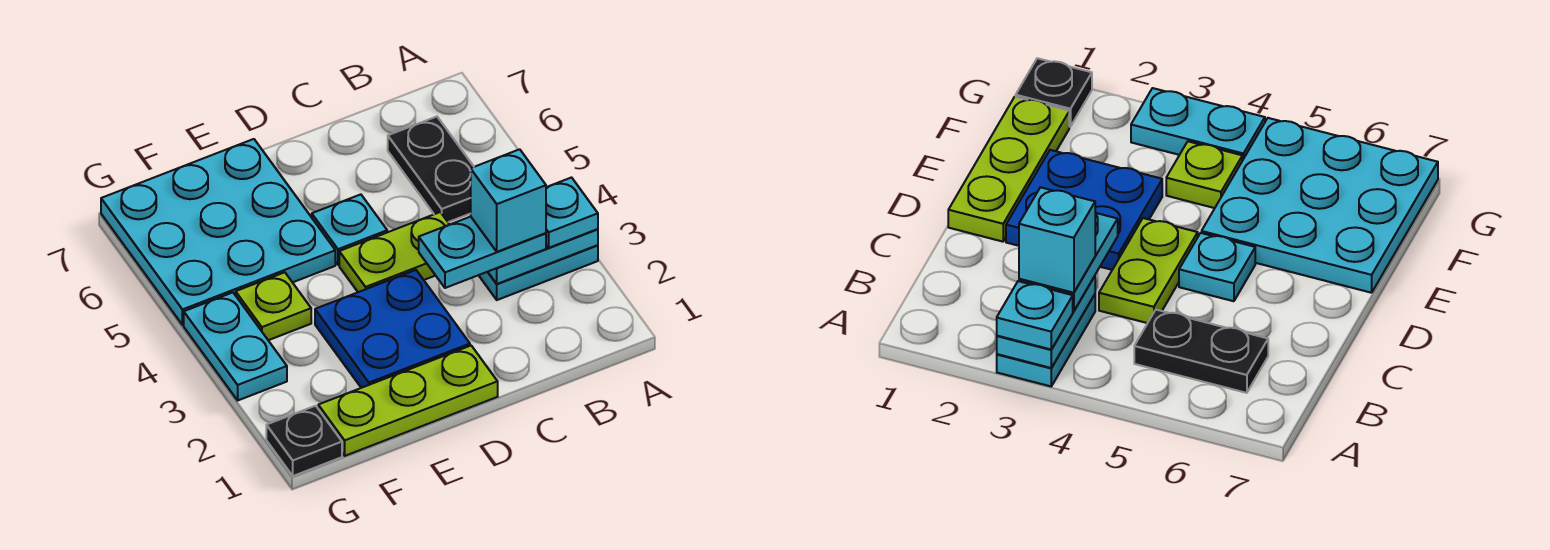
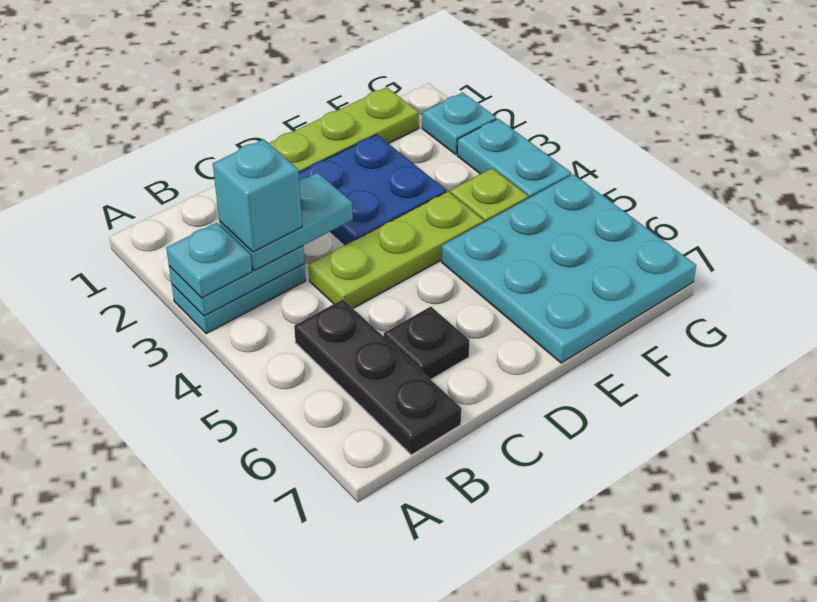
black 1x2 plate [388,117,474,222] -> black 1x3 plate [294,299,461,455]
lime 1x2 plate [339,212,450,292] -> lime 1x3 plate [309,192,484,308]
cyan 1x1 plate [312,194,387,265] -> cyan 1x1 plate moved to [422,92,496,154]
black 1x1 plate [266,406,342,476] -> black 1x1 plate moved to [384,307,469,379]

